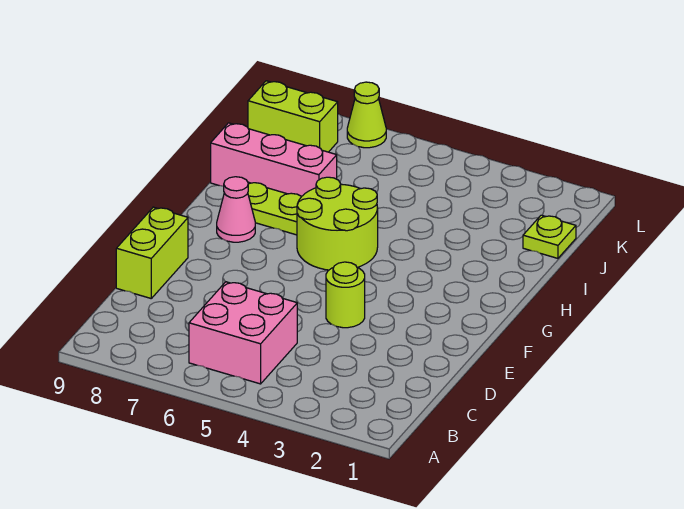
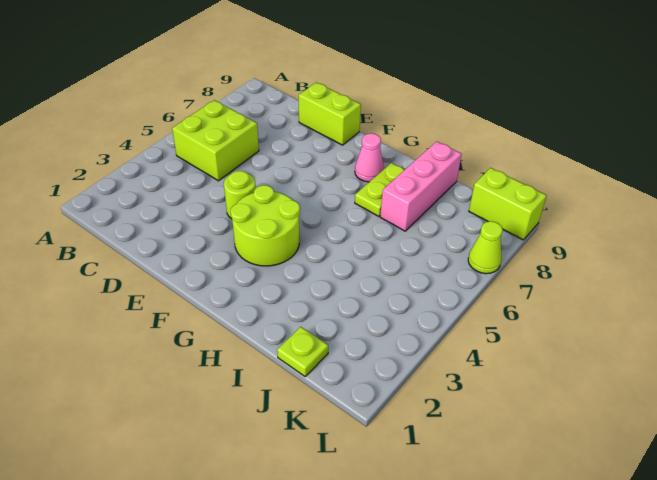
pink 2x2 brick [189,282,297,384] -> lime 2x2 brick [172,100,259,181]
lime 2x2 round brick [297,177,378,270] -> lime 2x2 round brick moved to [231,185,300,266]
lime 1x2 brick [248,81,338,152] -> lime 1x2 brick turned to [469,168,547,240]

